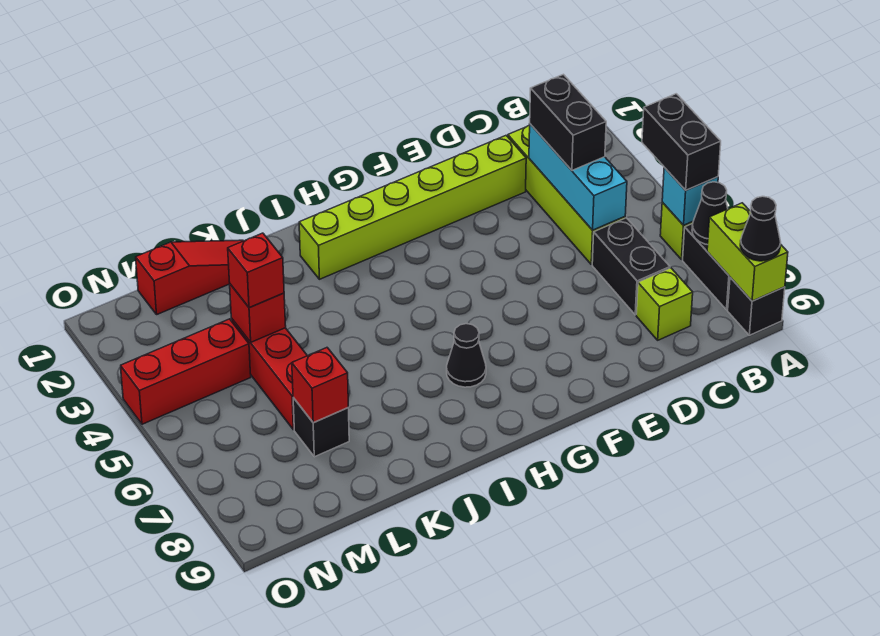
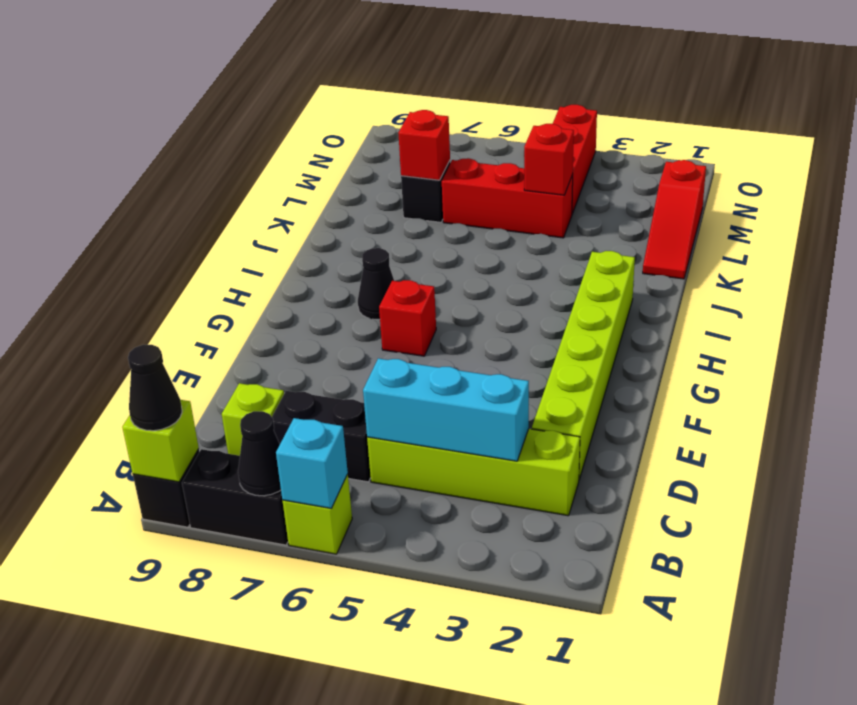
black 1x2 brick [642,94,721,190] -> none
lime 1x2 brick [707,203,788,301] -> lime 1x1 brick [122,400,199,482]
black 1x2 brick [530,74,606,170] -> none
red 1x1 brick [228,233,284,308] -> red 1x1 brick moved to [379,280,436,356]

